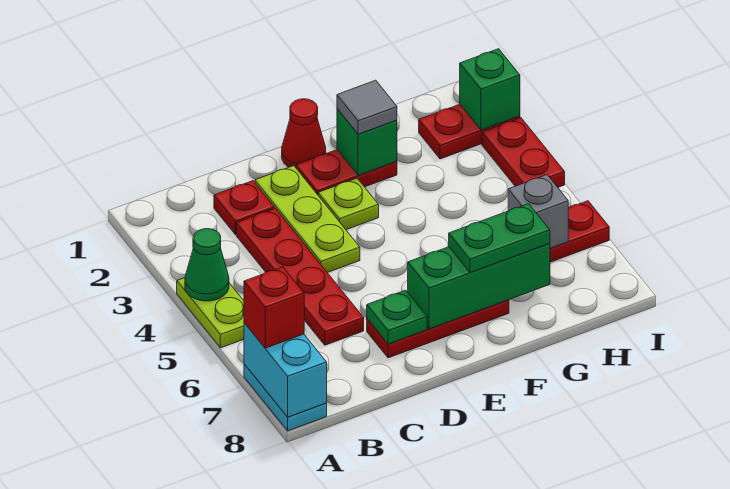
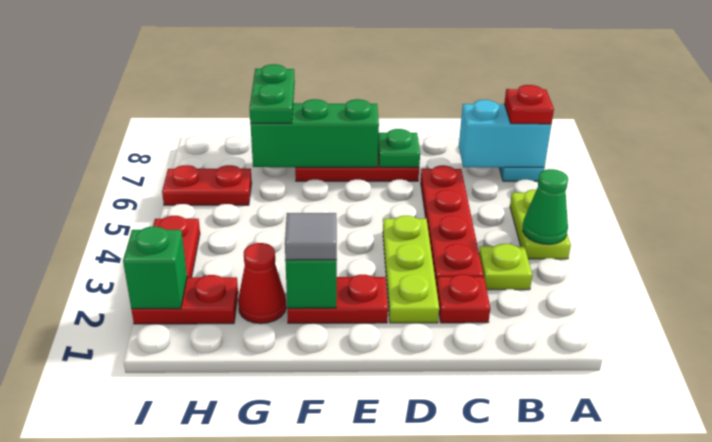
cyan 1x2 brick [244,323,327,417] -> cyan 1x2 brick turned to [459,100,551,167]
red 1x1 brick [244,267,304,348] -> red 1x1 plate [504,85,554,124]
red 1x1 cone [282,99,326,167] -> red 1x1 cone moved to [238,243,286,324]
lime 1x1 plate [318,178,379,230] -> lime 1x1 plate moved to [479,244,532,290]
green 1x2 plate [449,204,550,273] -> green 1x2 plate turned to [249,64,295,123]
grey 1x1 brick [508,175,568,248] -> none

